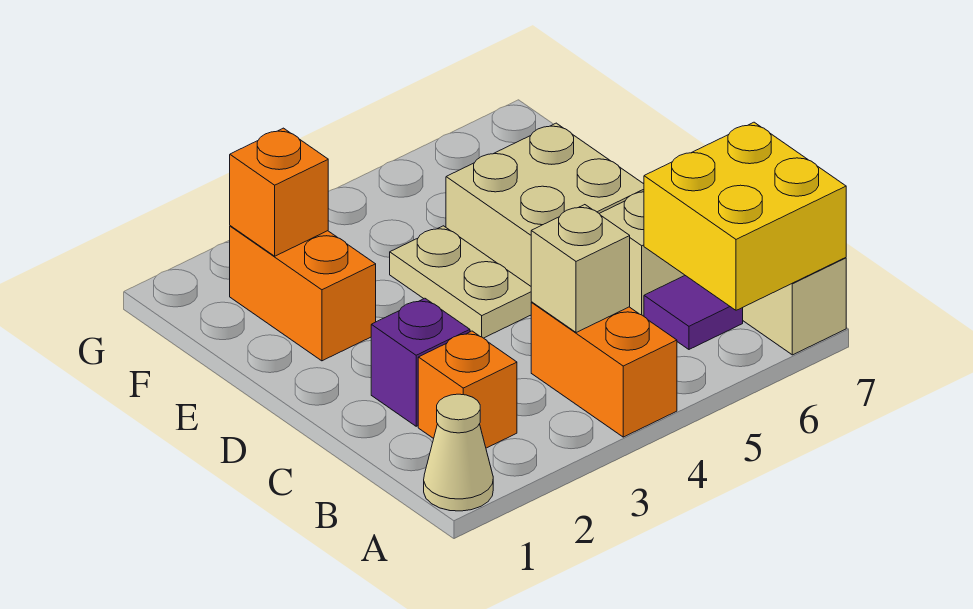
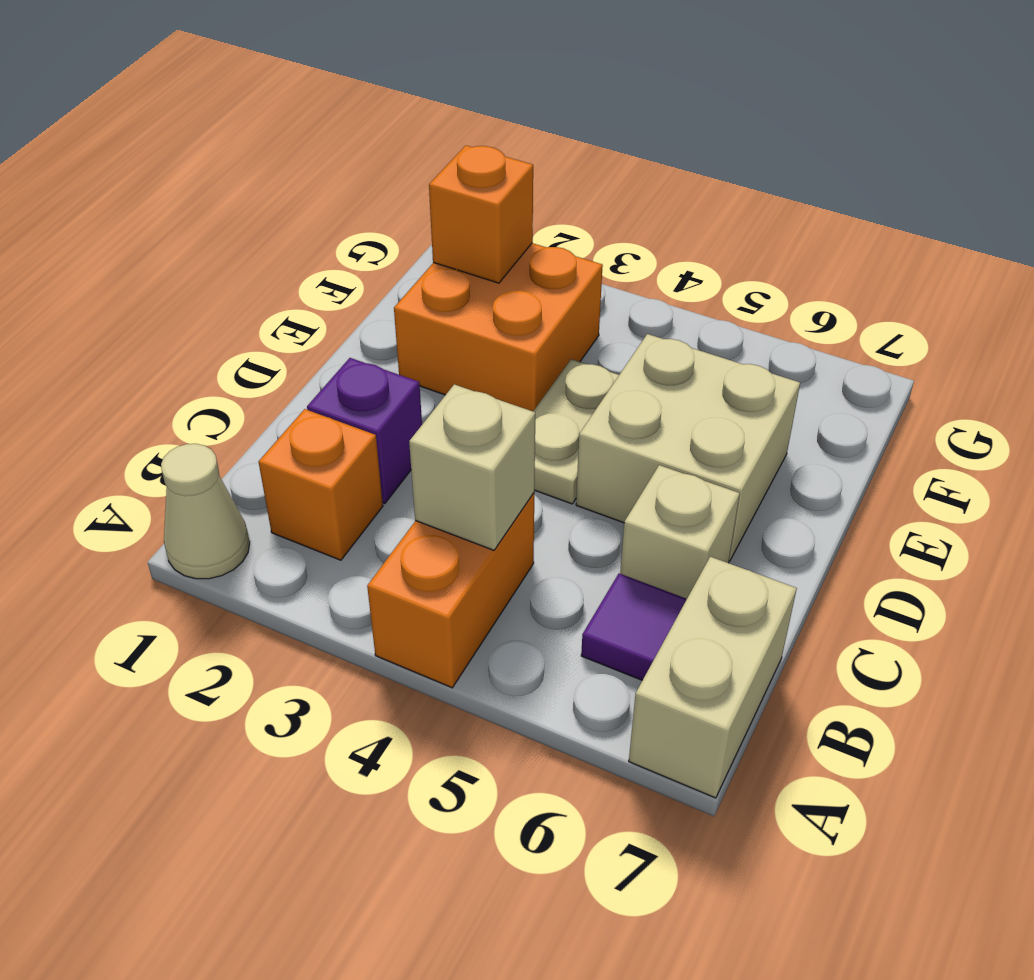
yellow 2x2 brick [644,122,846,310] -> none
orange 1x2 brick [230,226,376,361] -> orange 2x2 brick [394,243,603,411]

